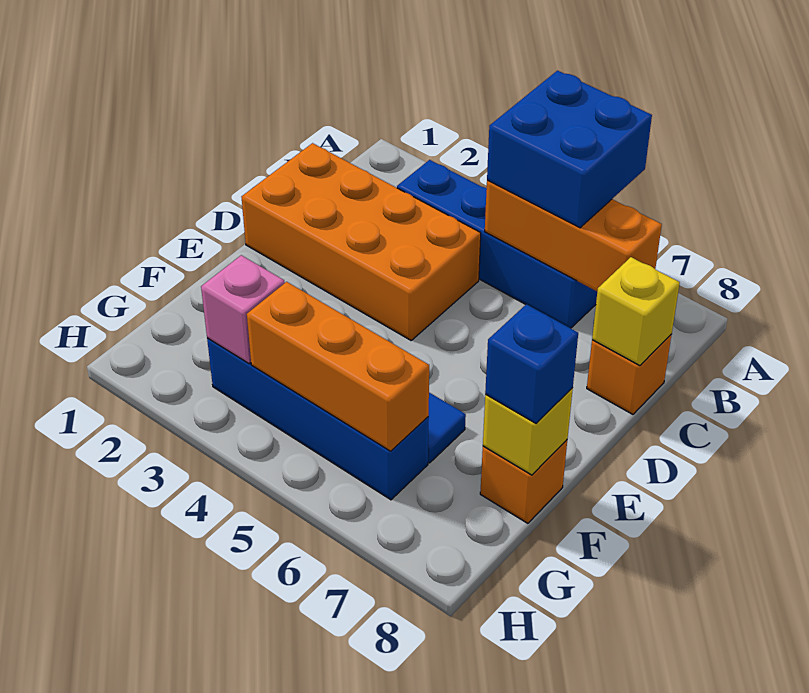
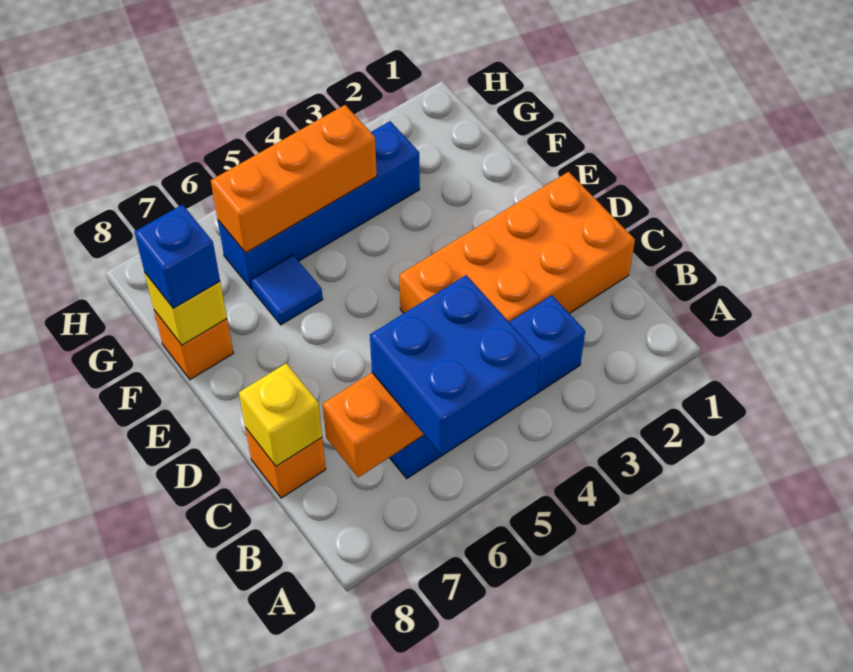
pink 1x1 brick [201,255,285,364] -> none

